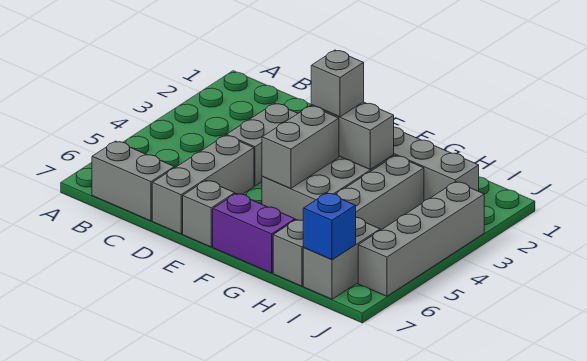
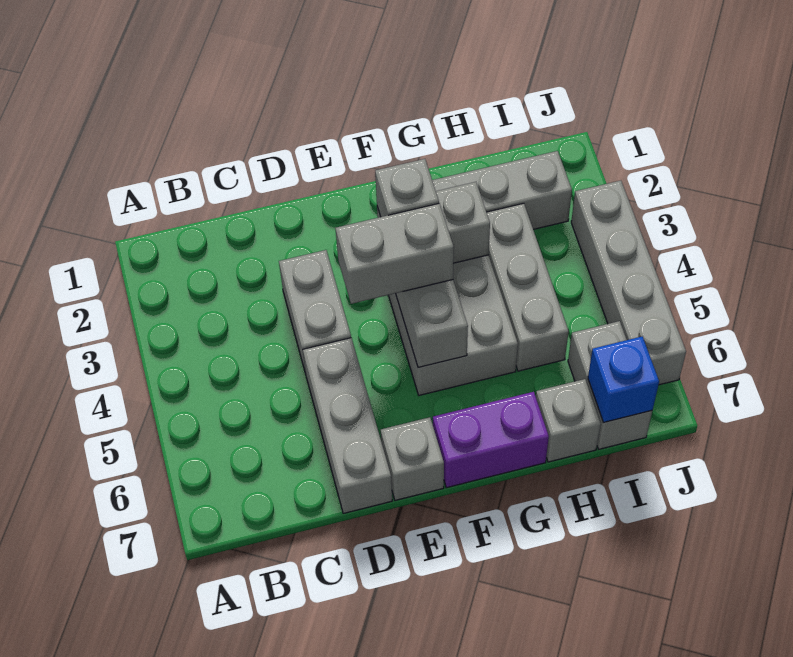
grey 1x2 brick [92,141,174,221] -> grey 1x2 brick moved to [335,204,454,304]

